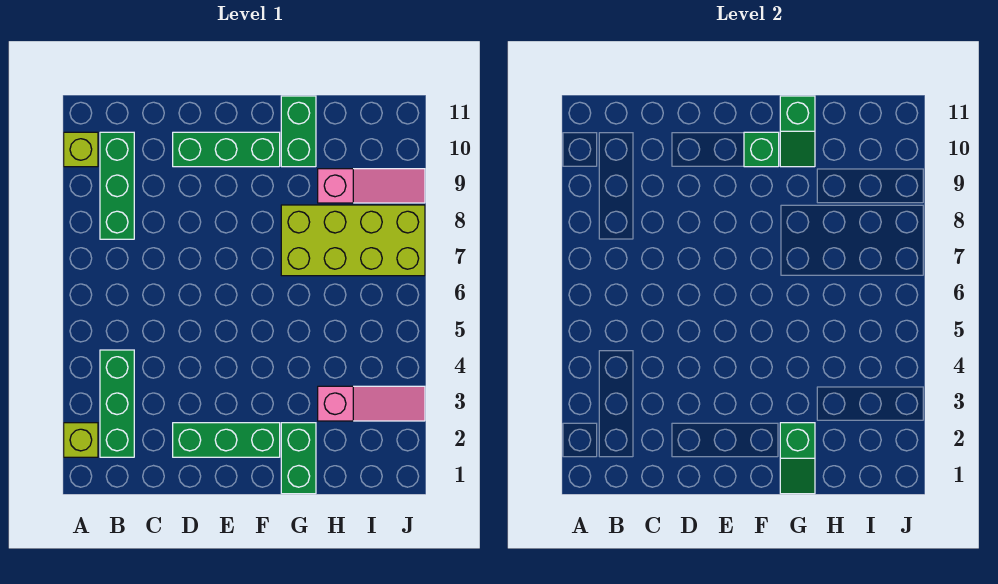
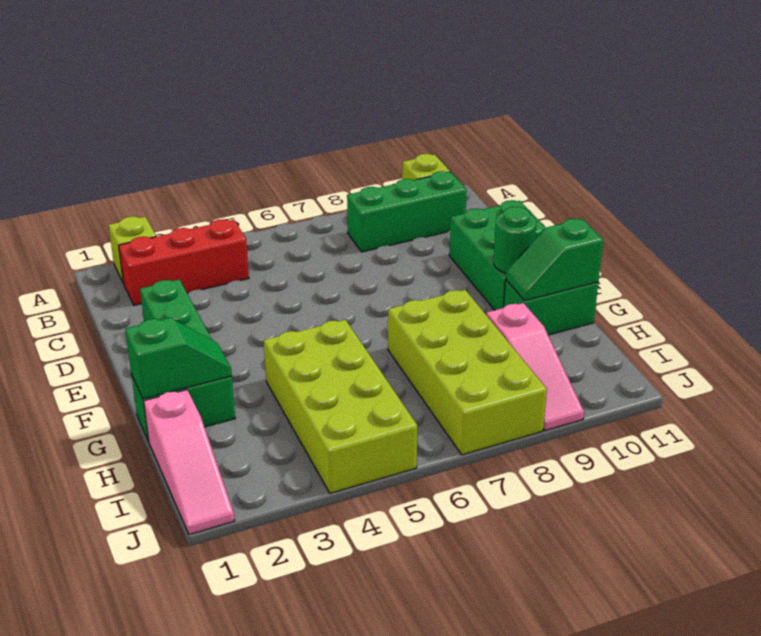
green 1x3 brick [100,350,134,457] -> red 1x3 brick [119,219,249,305]
green 1x3 brick [173,132,280,167] -> green 2x3 brick [449,200,546,310]
green 1x1 brick [744,132,779,167] -> green 1x1 round brick [494,207,536,273]
green 1x2 slope [780,423,815,494] -> green 1x2 slope turned to [125,318,232,399]
none -> lime 2x4 brick [264,320,417,493]
pink 1x3 slope [318,386,425,421] -> pink 1x3 slope moved to [144,390,235,535]

